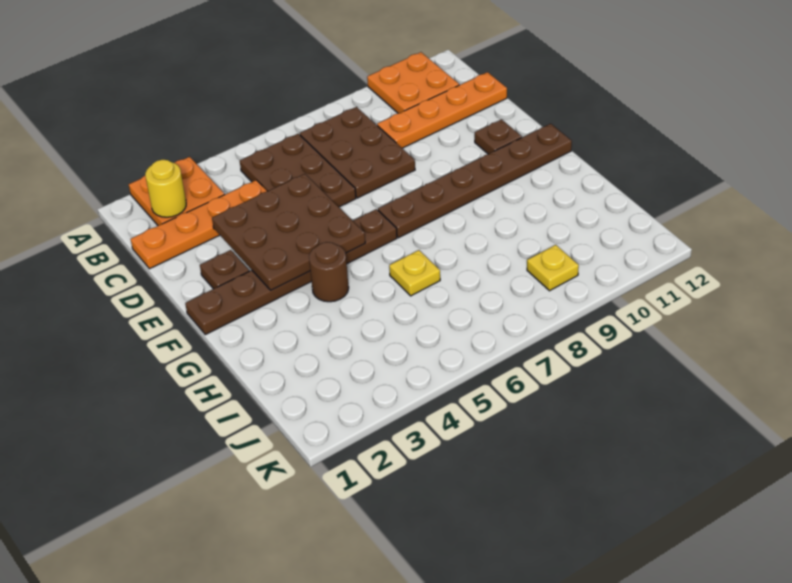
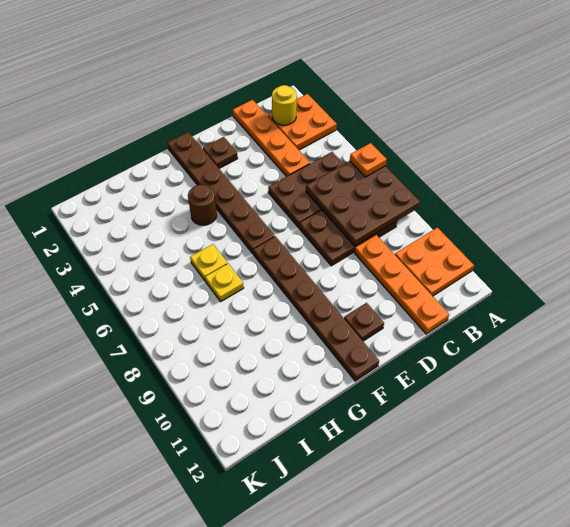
none -> orange 1x1 plate [350,143,387,177]
brown 3x3 plate [212,174,365,290] -> brown 3x3 plate moved to [306,161,420,246]
yellow 1x1 plate [527,245,579,291] -> yellow 1x1 plate moved to [205,264,244,301]

